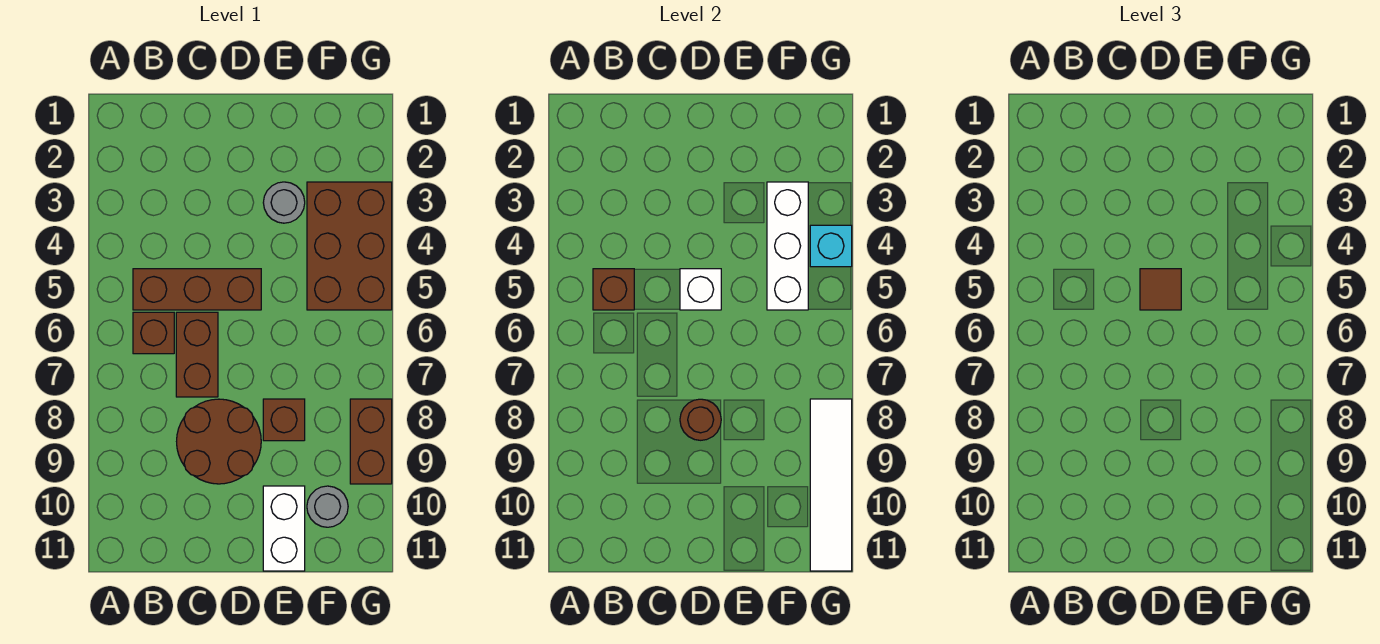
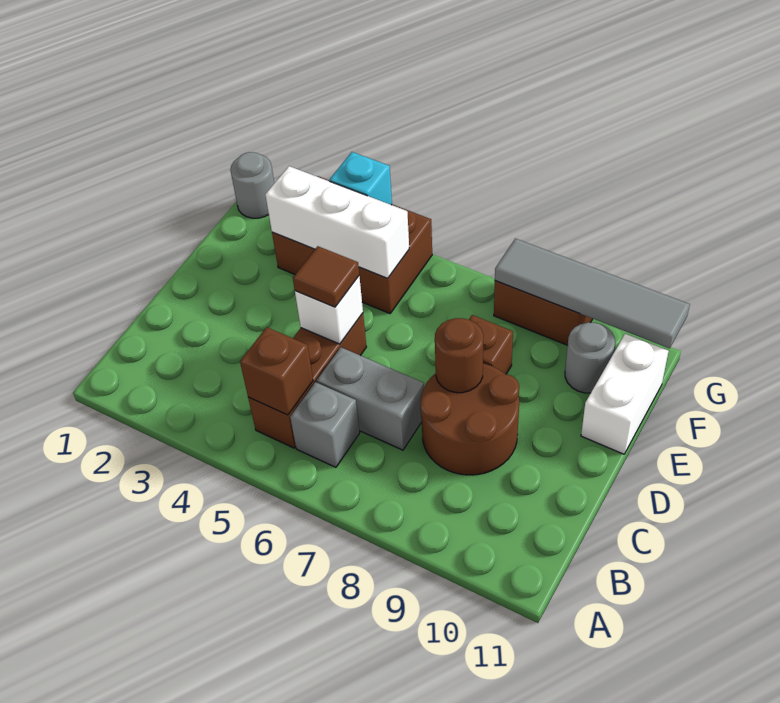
brown 1x1 brick [133,312,174,354] -> grey 1x1 brick [290,382,360,467]
brown 1x2 brick [176,312,218,397] -> grey 1x2 brick [317,347,424,450]
grey 1x1 round brick [263,182,305,223] -> grey 1x1 round brick moved to [230,152,274,218]
white 1x2 brick [263,486,305,571] -> white 1x2 brick turned to [581,334,668,454]
white 1x4 tile [810,399,852,571] -> grey 1x4 tile [495,238,690,348]

